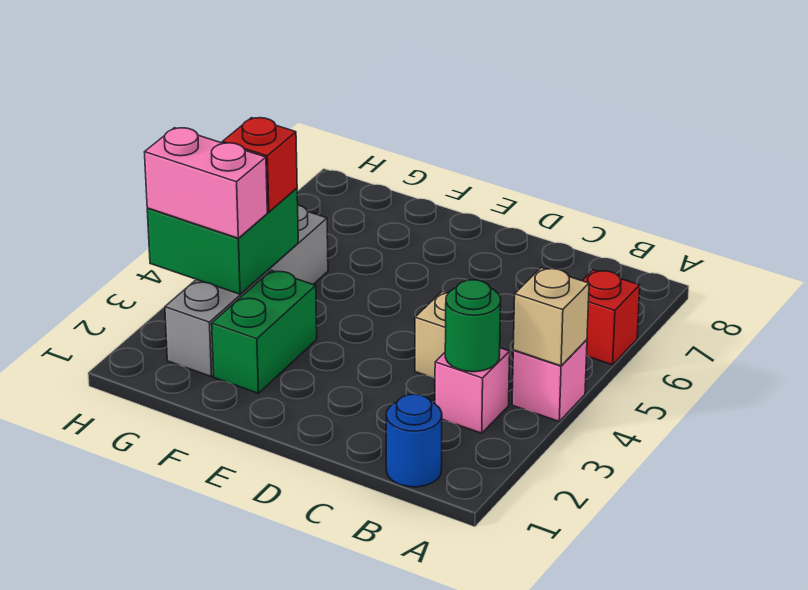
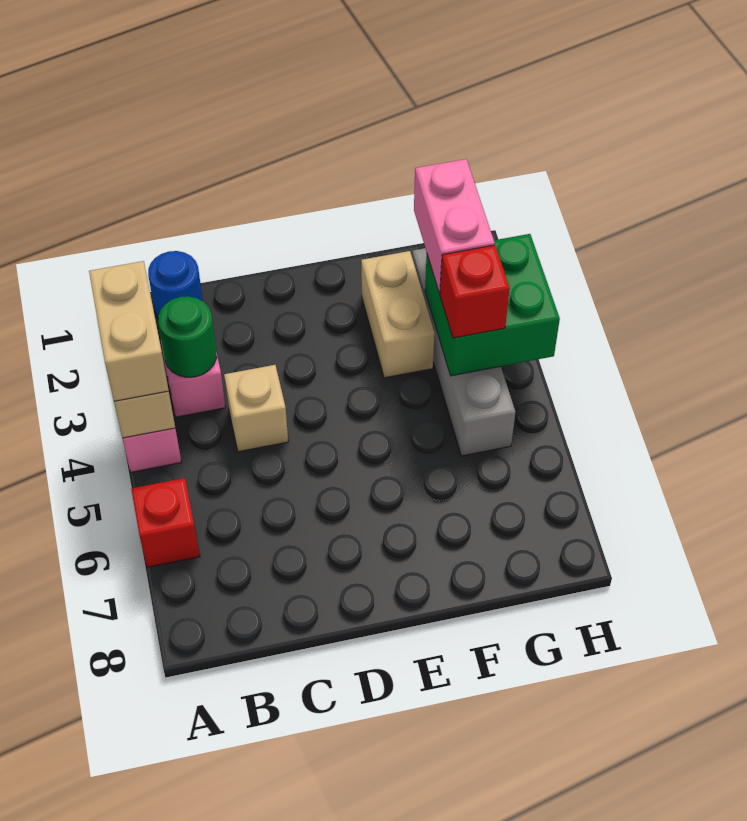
none -> tan 1x2 brick [89,261,169,401]
green 1x2 brick [212,270,317,393] -> tan 1x2 brick [361,251,435,378]
pink 1x2 brick [145,128,267,238] -> pink 1x2 brick turned to [414,159,495,293]

